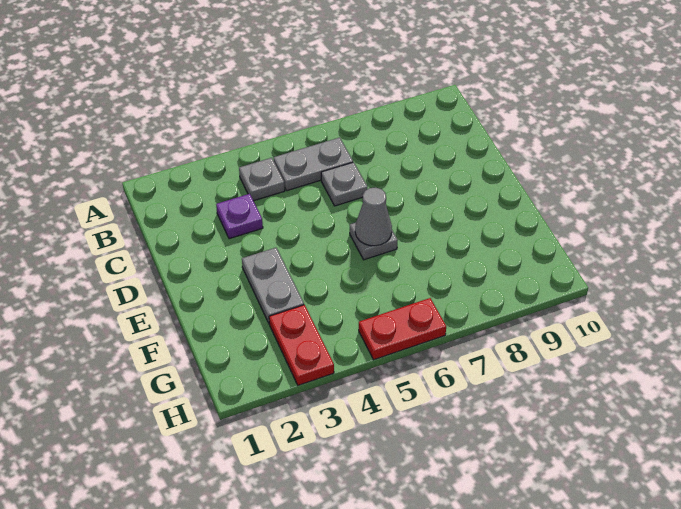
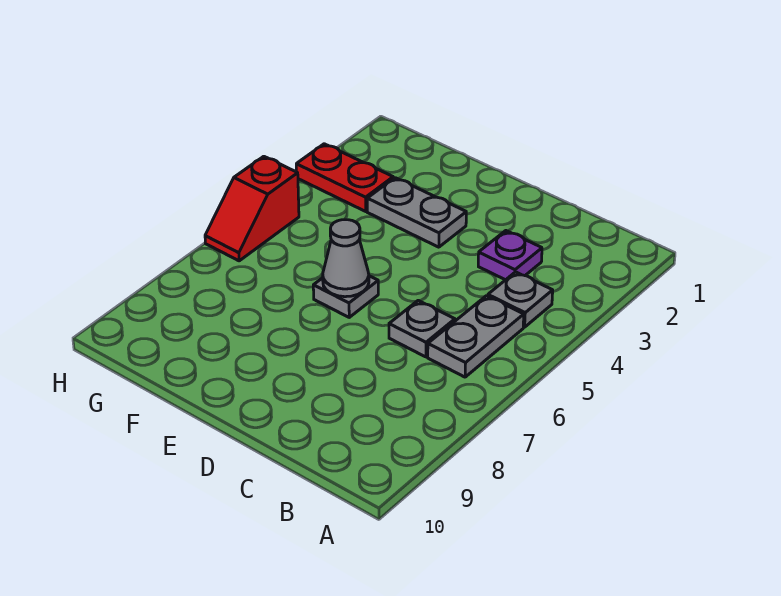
red 1x2 plate [359,298,446,360] -> red 1x2 slope [205,156,299,261]

